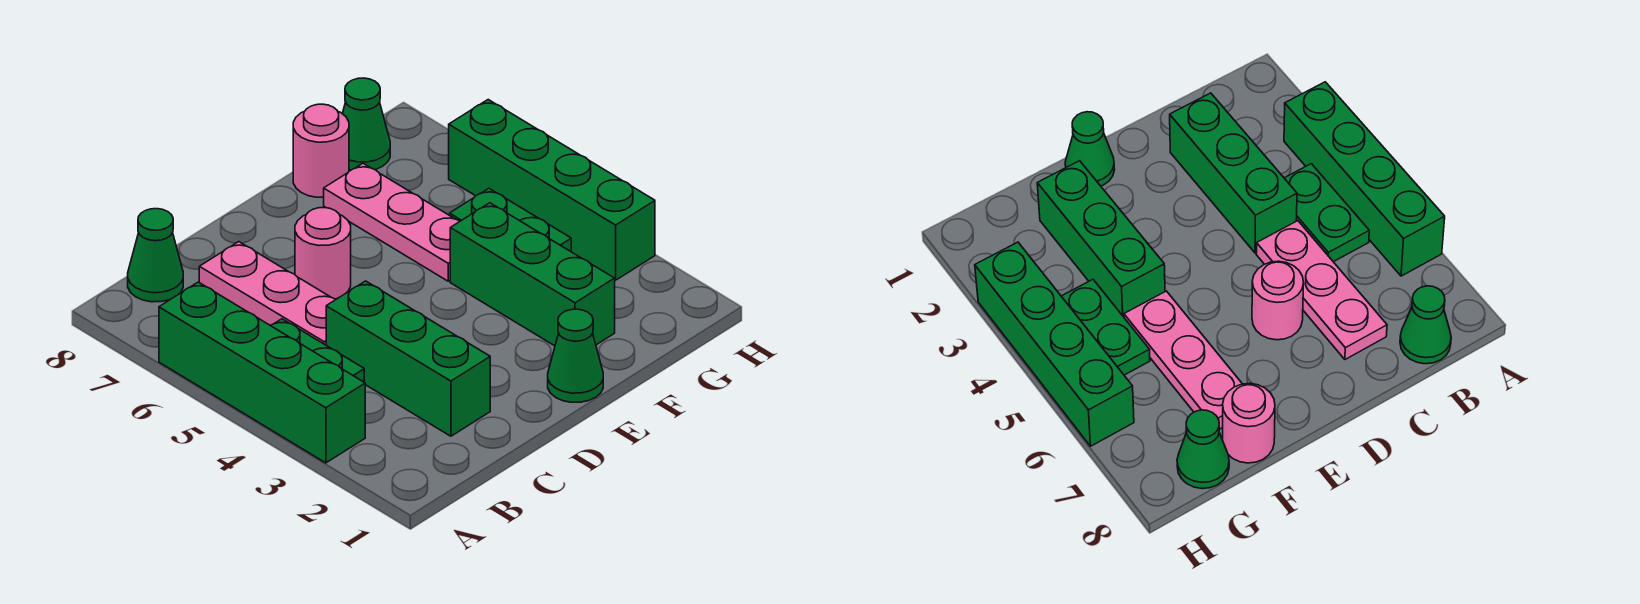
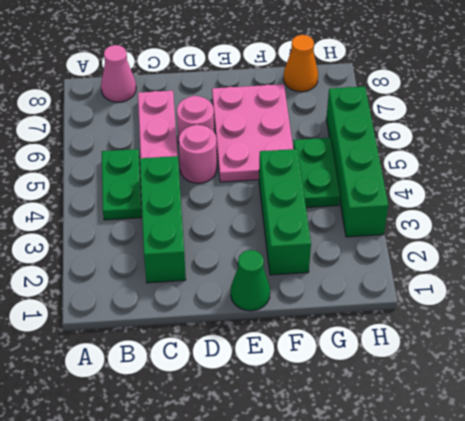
green 1x4 brick [159,282,365,463] -> none
green 1x1 cone [128,209,183,302] -> pink 1x1 cone [101,45,136,102]
pink 1x3 plate [324,164,460,281] -> pink 2x3 plate [212,84,293,182]
pink 1x1 round brick [293,104,349,197] -> pink 1x1 round brick moved to [179,125,217,183]
green 1x1 cone [342,78,390,170] -> orange 1x1 cone [283,35,318,92]

